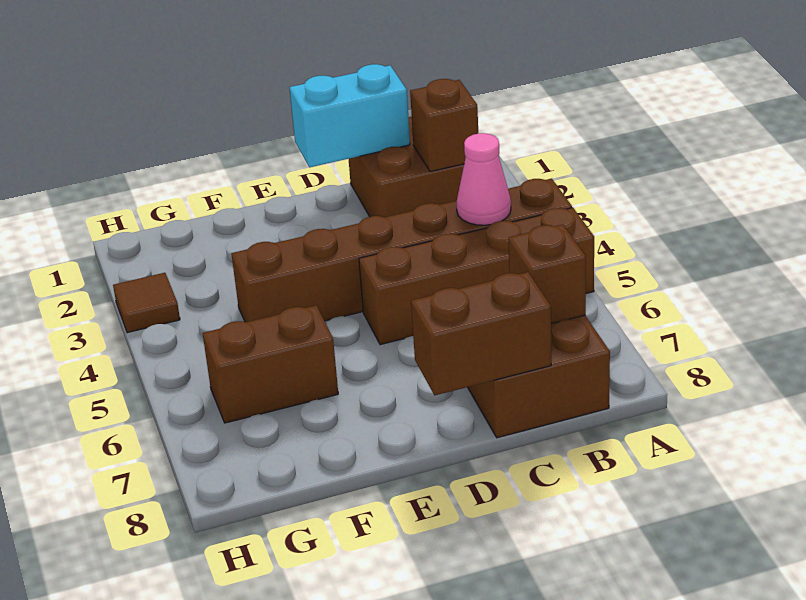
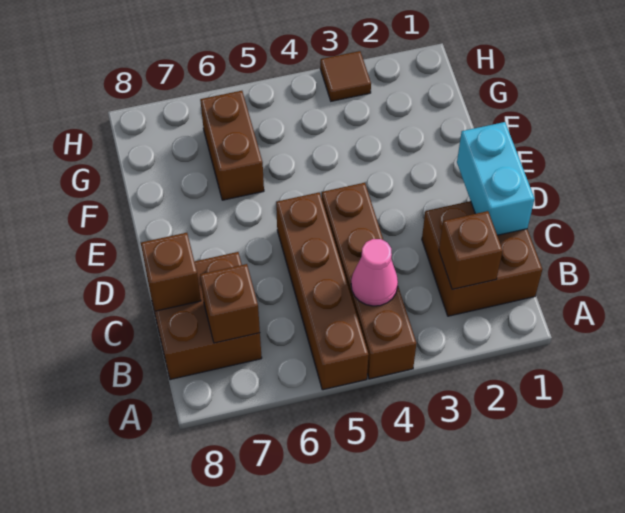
brown 1x6 brick [231,179,572,322] -> brown 1x4 brick [322,183,416,379]
brown 1x2 brick [411,272,551,395] -> brown 1x1 brick [141,233,201,311]

